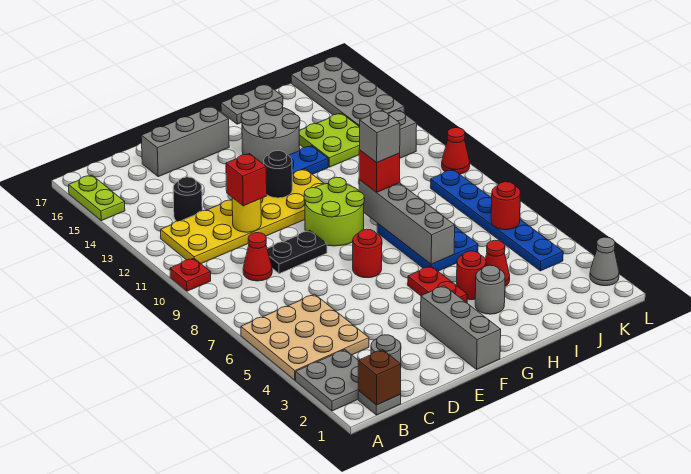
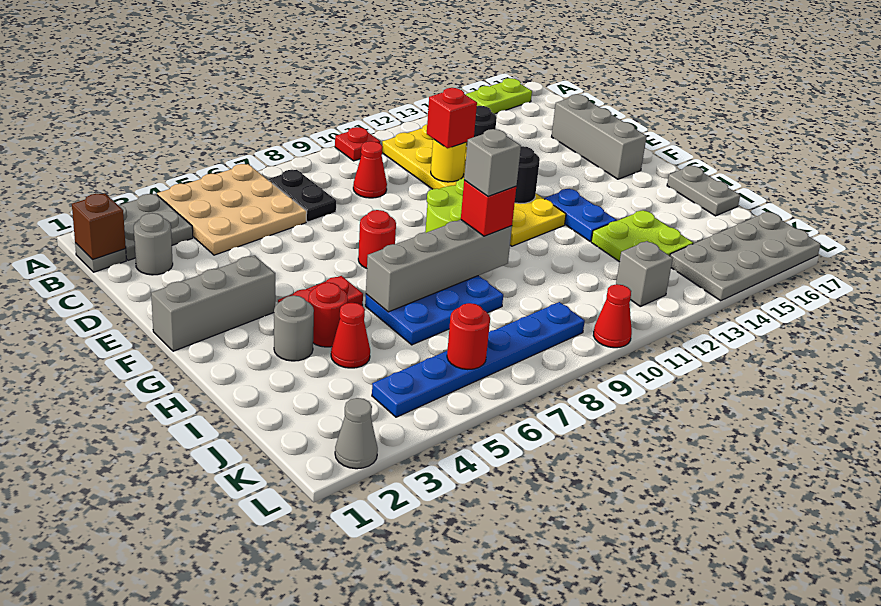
black 1x2 plate [267,231,327,274] -> black 1x2 plate moved to [269,170,336,222]
grey 2x2 round brick [241,101,300,164] -> none

